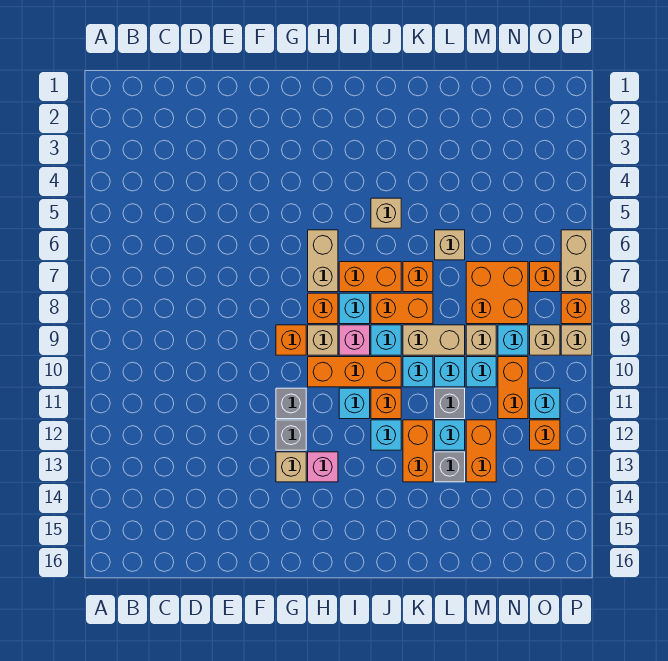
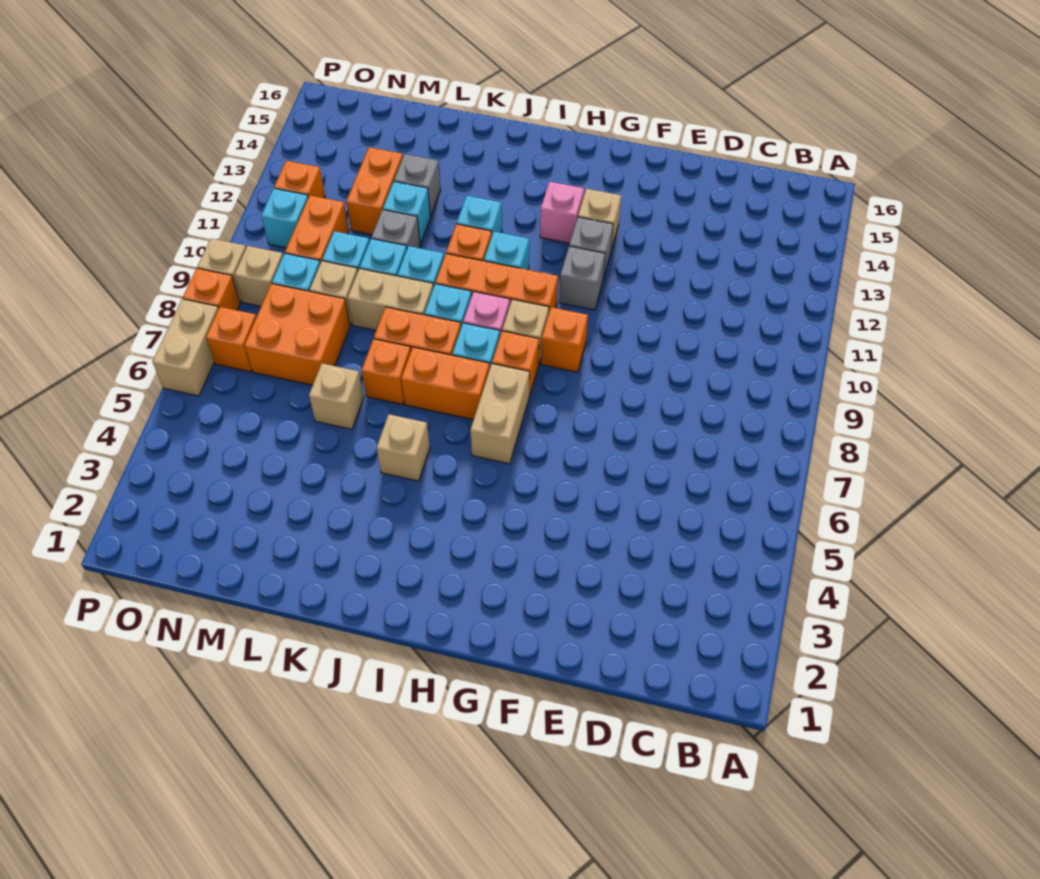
orange 1x2 brick [403,420,433,482] -> none

